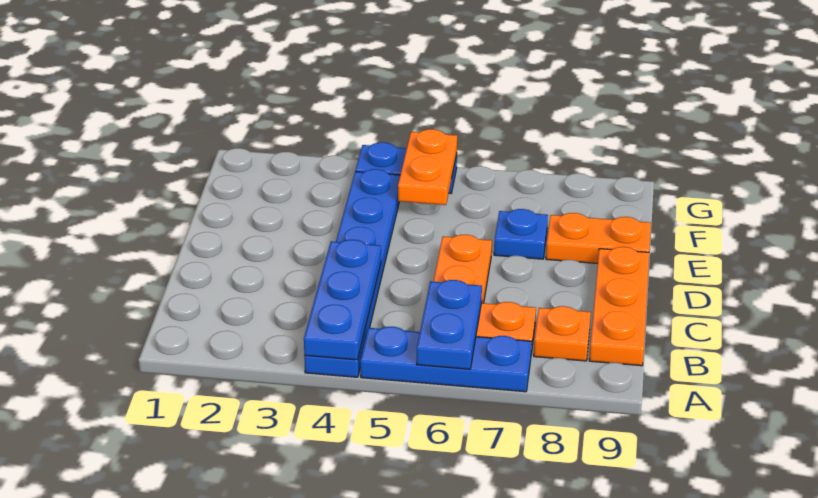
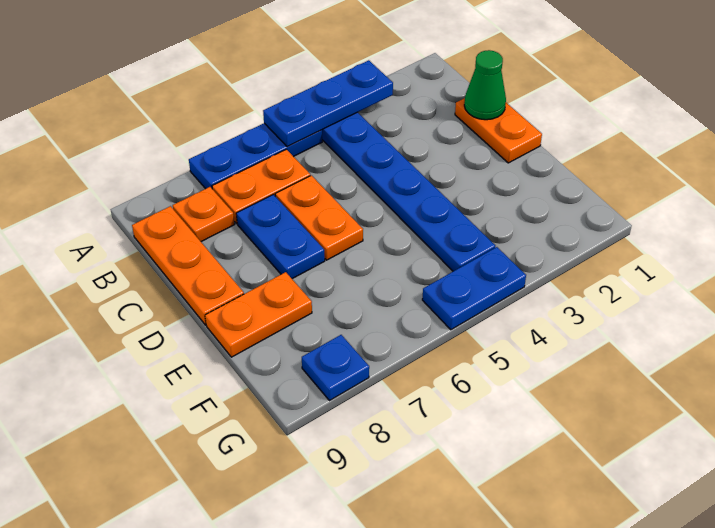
blue 1x3 plate [304,240,381,360] -> blue 1x3 plate turned to [263,60,393,147]
blue 1x2 plate [417,280,482,369] -> blue 1x2 plate moved to [236,195,325,279]
none -> green 1x1 cone [464,50,506,120]
blue 1x1 plate [494,209,548,259] -> blue 1x1 plate moved to [302,335,369,401]
orange 1x2 plate [398,129,457,205] -> orange 1x2 plate moved to [455,98,542,163]

